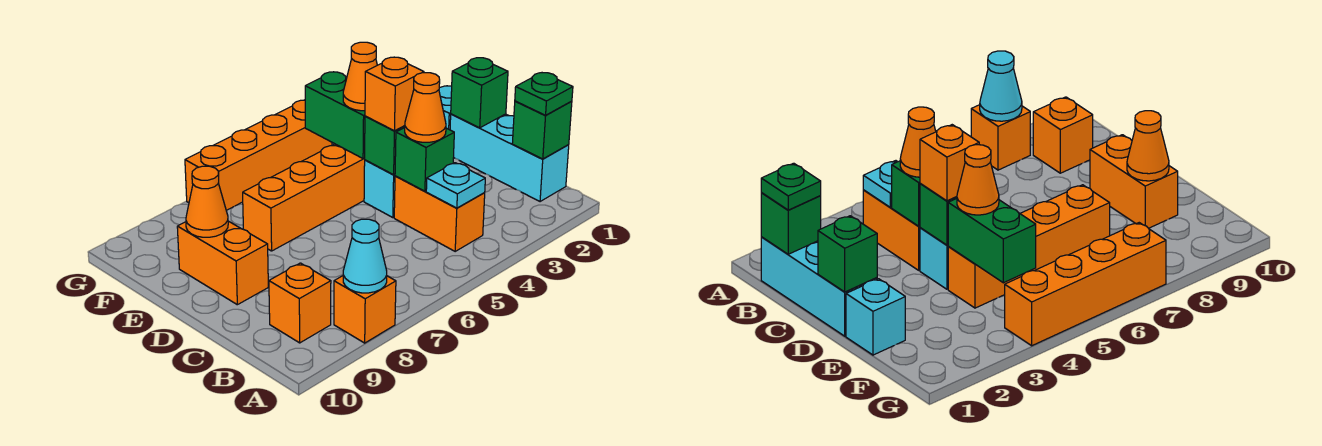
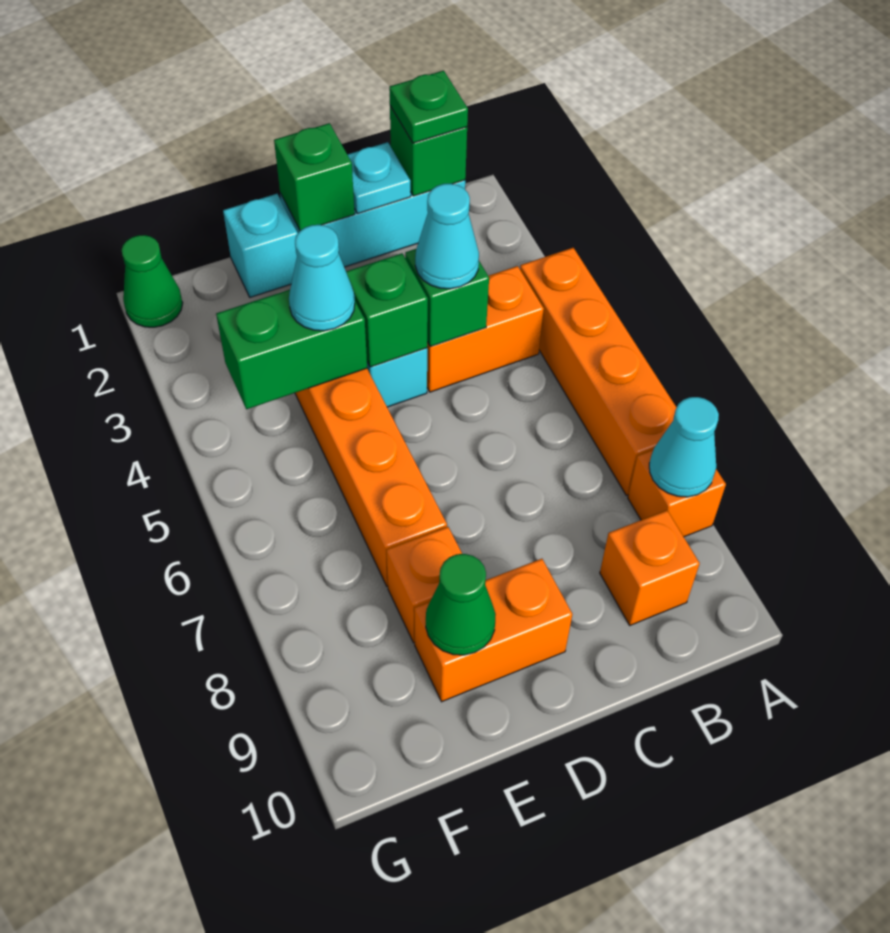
cyan 1x1 plate [426,163,485,208] -> cyan 1x1 plate moved to [347,142,411,214]
orange 1x1 cone [405,73,446,142] -> cyan 1x1 cone [415,184,479,289]
orange 1x1 brick [365,57,424,131] -> orange 1x1 brick moved to [387,527,462,643]
orange 1x1 cone [343,42,377,111] -> cyan 1x1 cone [289,225,355,331]
orange 1x1 cone [186,166,228,237] -> green 1x1 cone [426,554,496,655]
none -> green 1x1 cone [122,235,183,327]
orange 1x4 brick [185,100,332,210] -> orange 1x4 brick moved to [520,248,677,495]

